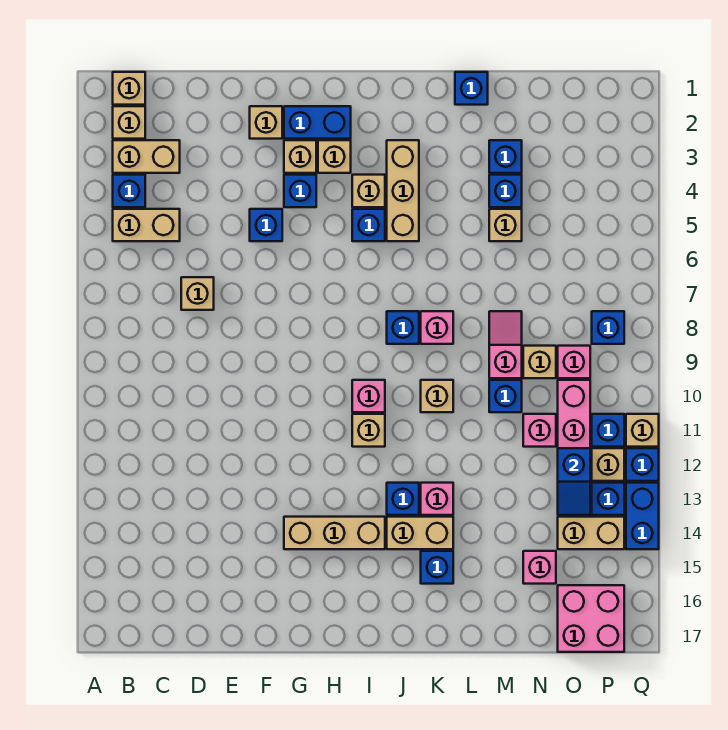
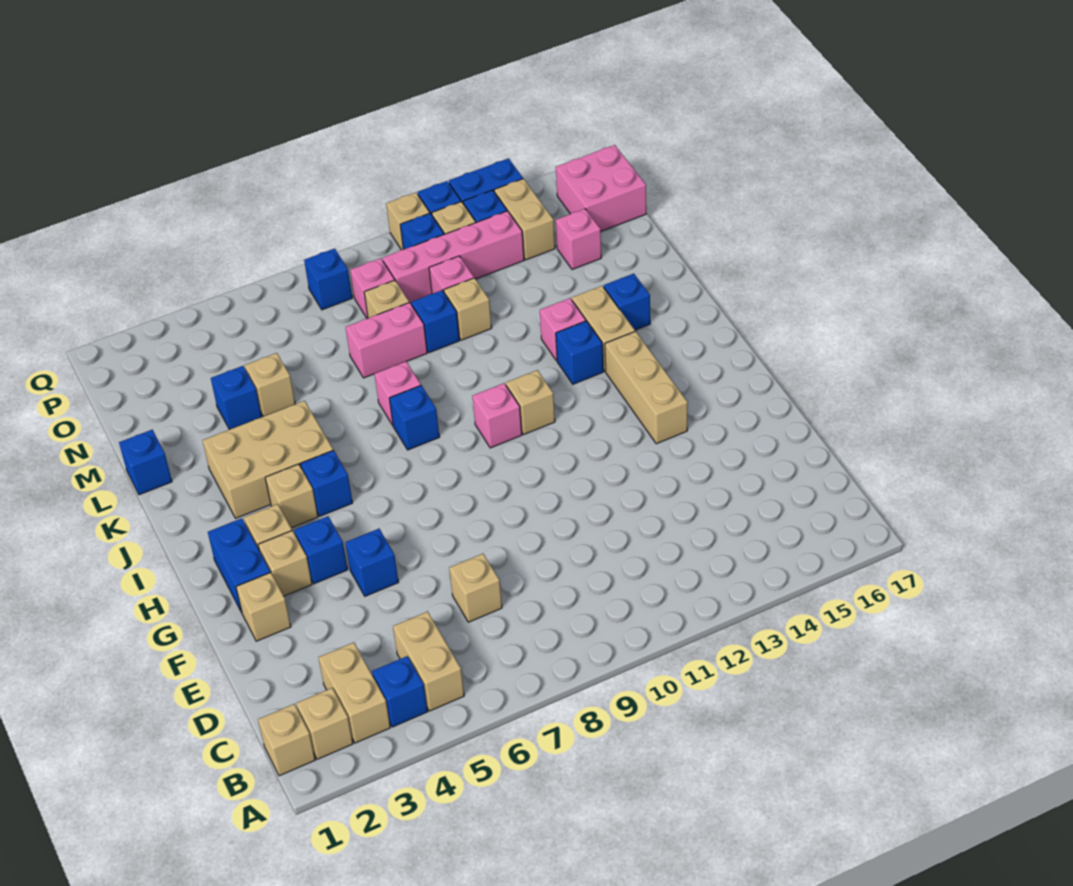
tan 1x3 brick [387,140,419,241] -> tan 2x3 brick [202,401,333,518]
tan 1x1 brick [421,380,453,412] -> tan 1x1 brick moved to [444,278,492,340]
blue 1x1 brick [489,140,522,173] -> none
pink 1x2 slope [489,311,522,378] -> pink 1x2 brick [346,303,427,378]
blue 1x2 slope [558,448,590,515] -> none

